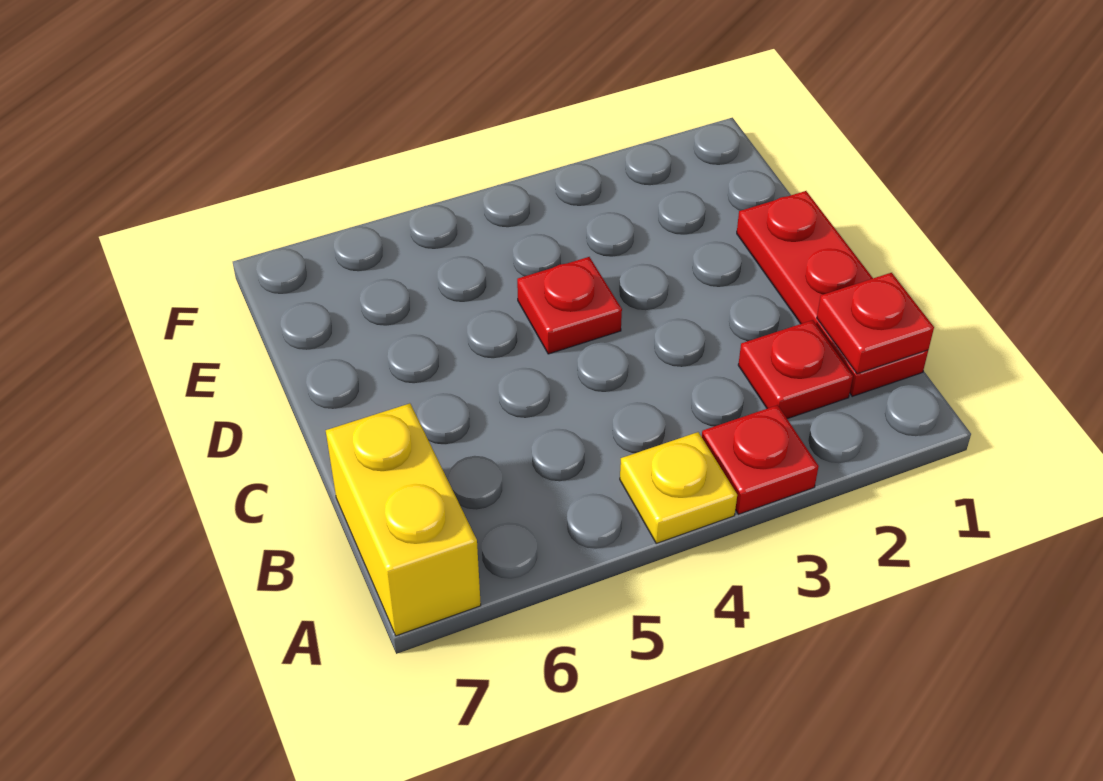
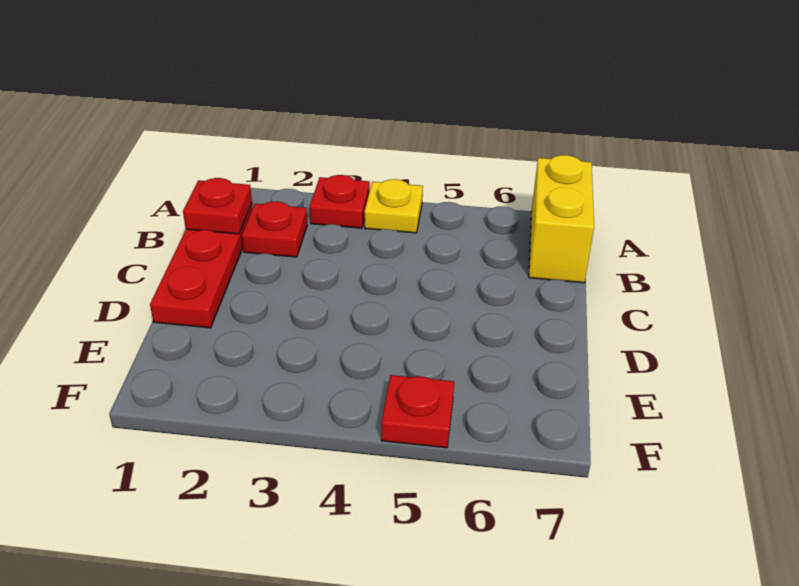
red 1x1 plate [517,257,622,354] -> red 1x1 plate moved to [381,375,454,448]

